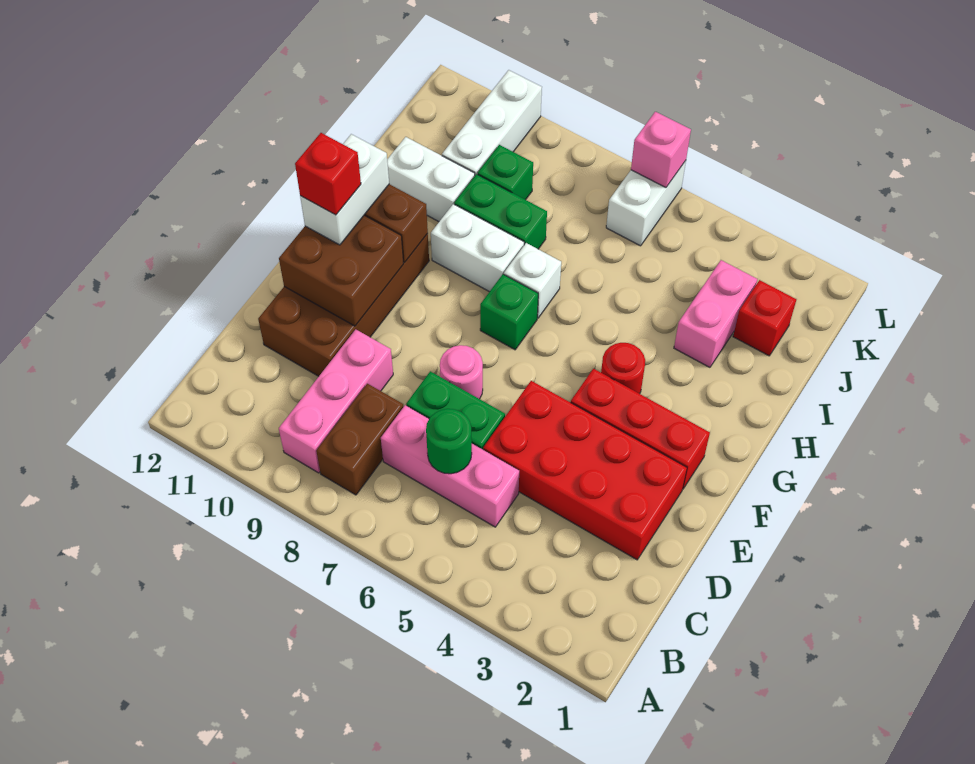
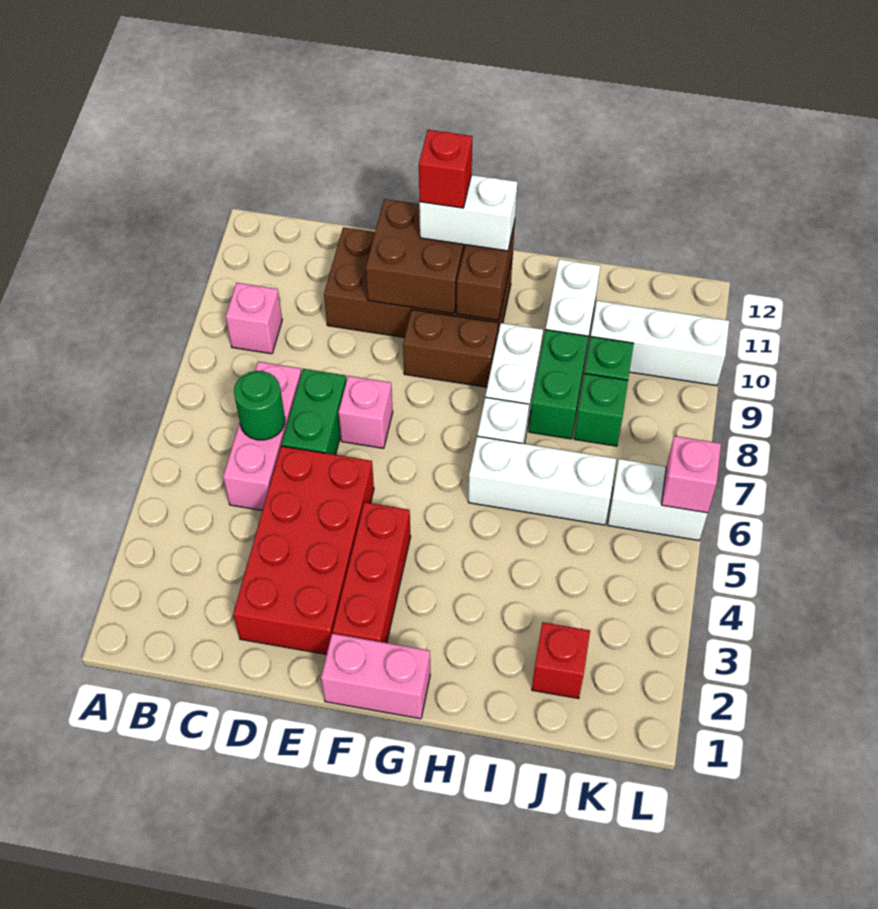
brown 1x2 brick [316,384,403,495] -> brown 1x2 brick moved to [403,309,498,387]
pink 1x3 brick [279,329,393,473] -> pink 1x1 brick [226,283,282,354]
pink 1x1 round brick [440,345,483,399] -> pink 1x1 brick [338,376,393,448]
red 1x1 round brick [601,343,645,394] -> none
green 1x1 brick [480,274,538,350] -> green 1x1 brick moved to [574,374,628,446]
none -> white 1x3 brick [468,436,616,525]
pink 1x2 brick [674,260,757,367] -> pink 1x2 brick moved to [321,633,430,719]

